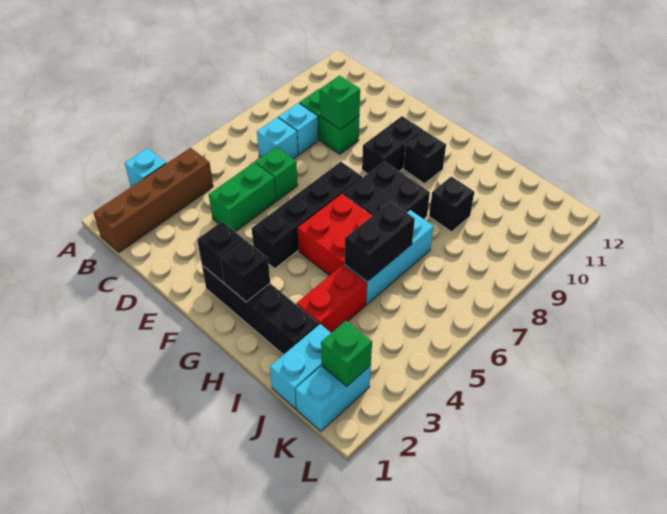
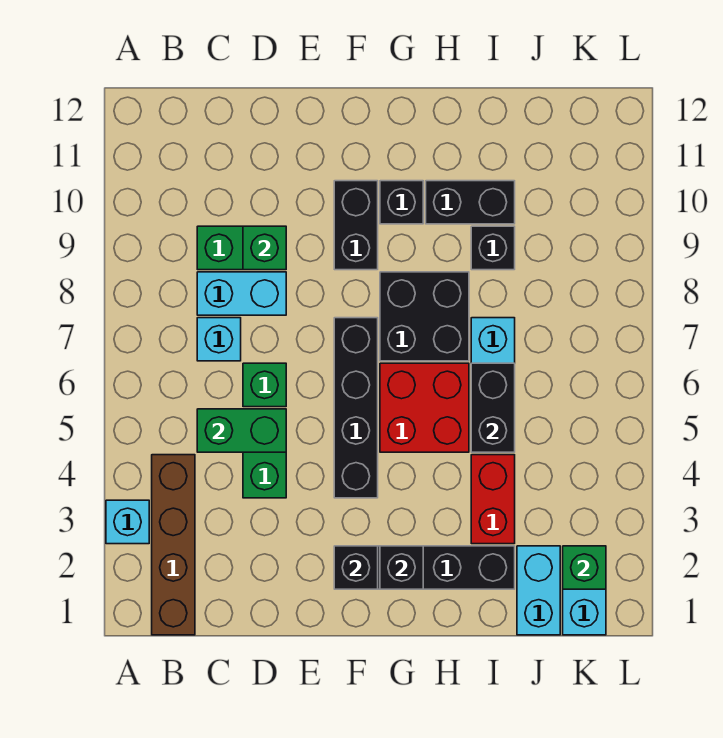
none -> green 1x2 brick [197,409,286,452]
cyan 1x1 brick [278,103,318,155] -> cyan 1x2 brick [197,272,286,315]
none -> black 1x2 brick [426,181,515,224]

